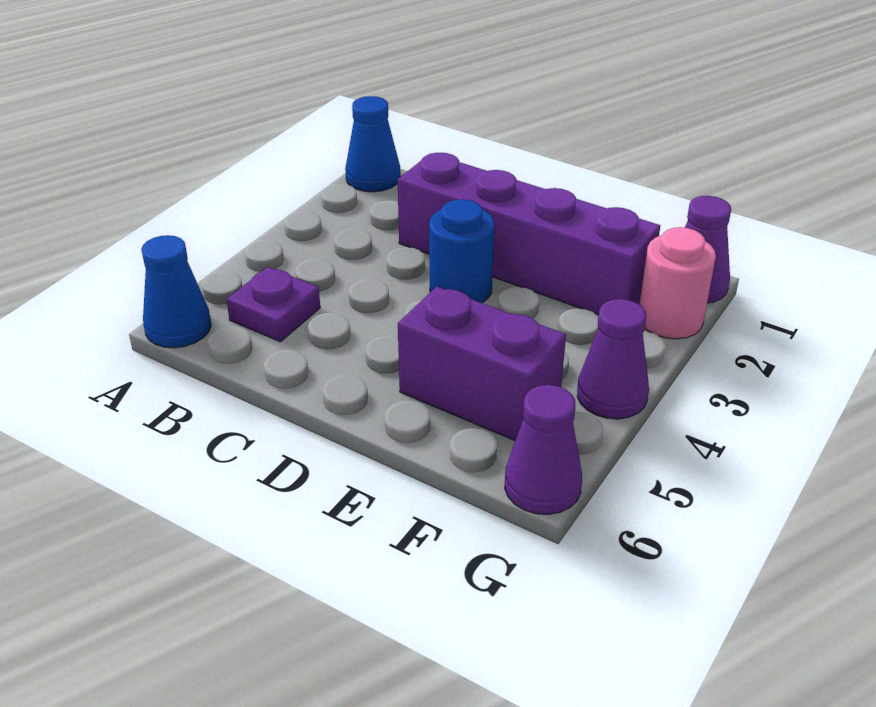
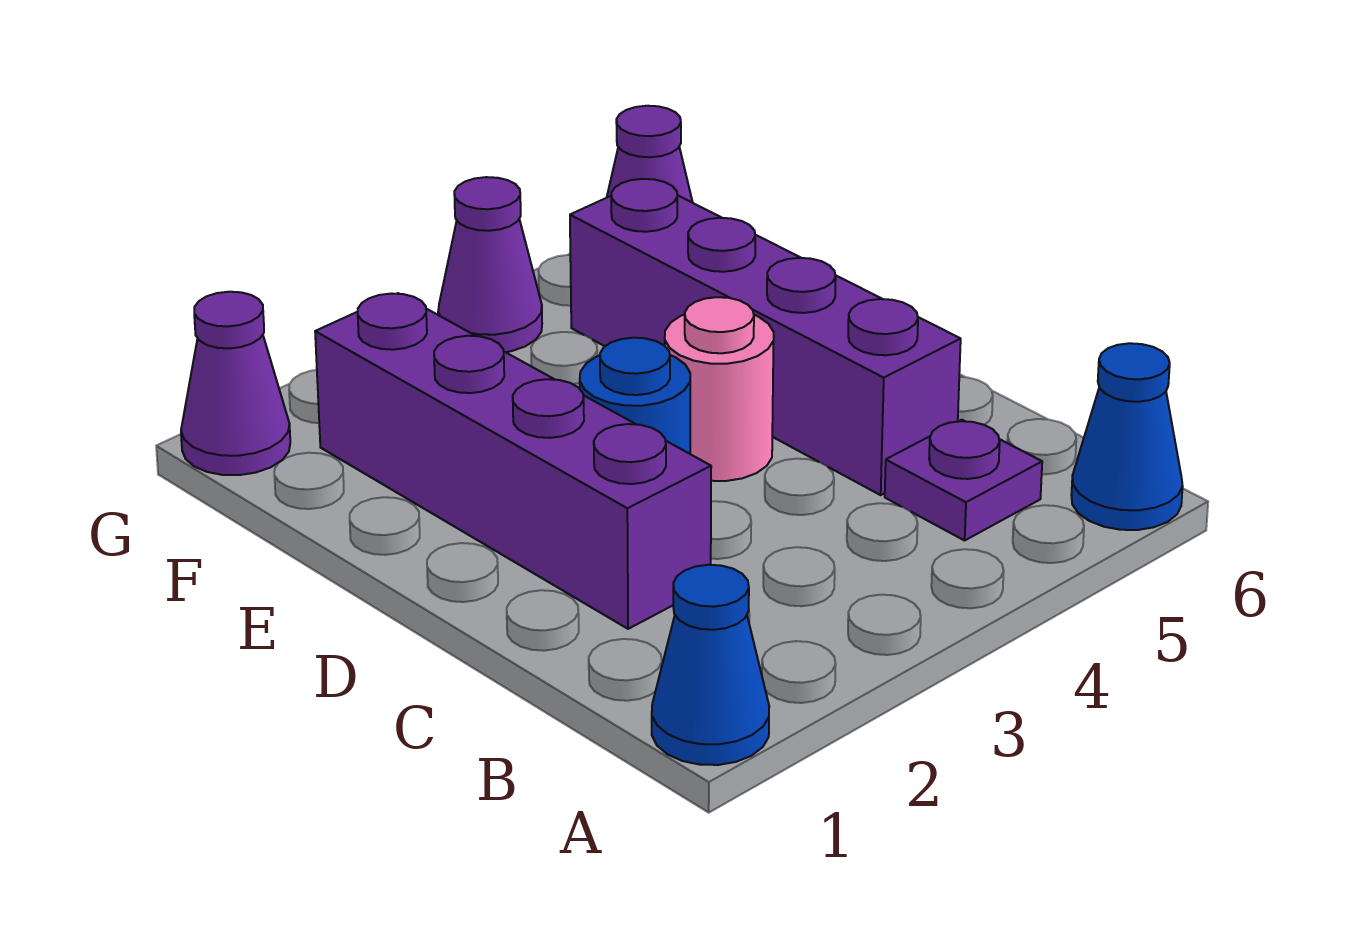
purple 1x2 brick [398,287,566,441] -> purple 1x4 brick [570,179,961,495]
pink 1x1 round brick [639,227,716,339] -> pink 1x1 round brick moved to [665,297,774,481]

